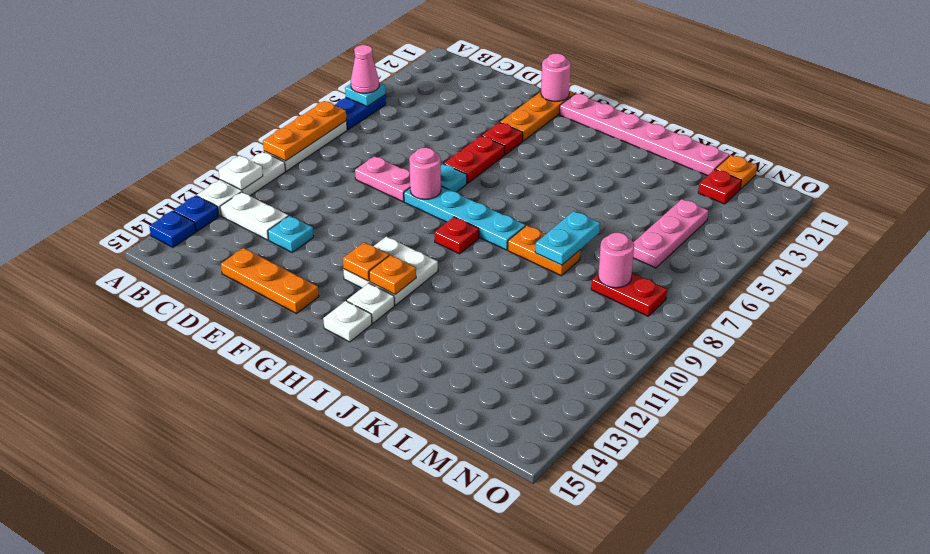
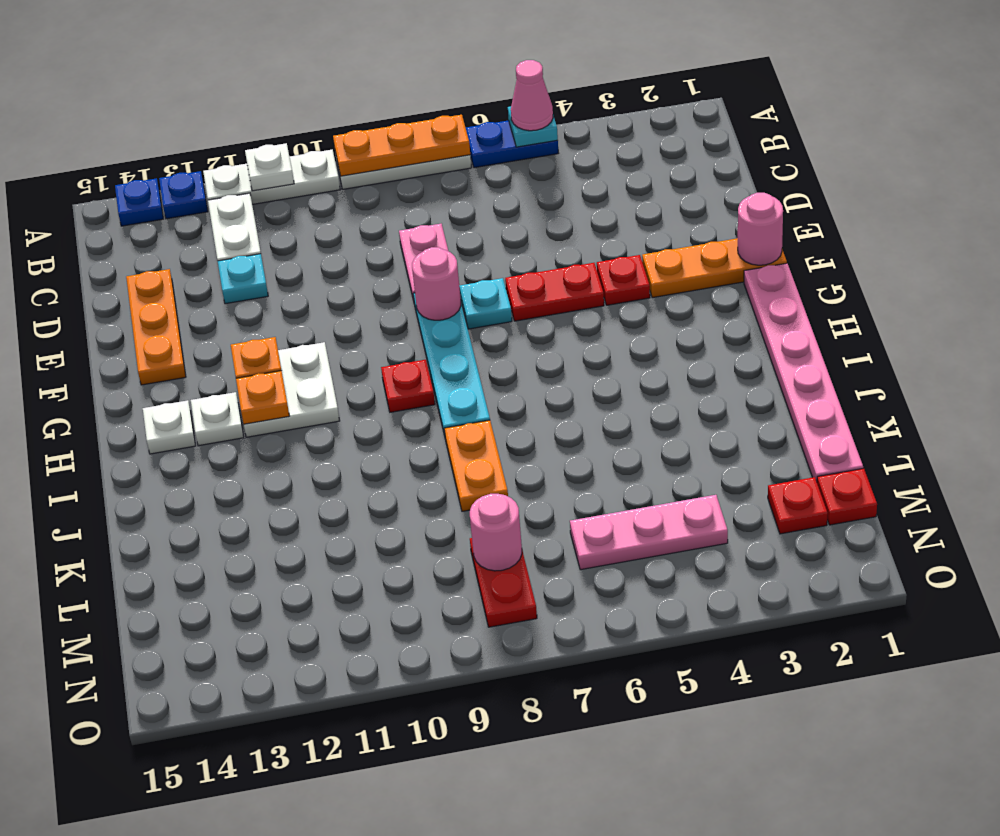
cyan 1x2 plate [535,211,600,265] -> none
orange 1x1 plate [716,155,757,189] -> red 1x1 plate [817,468,877,525]

